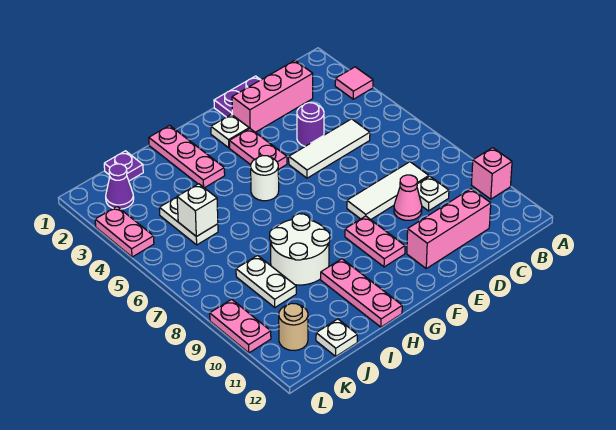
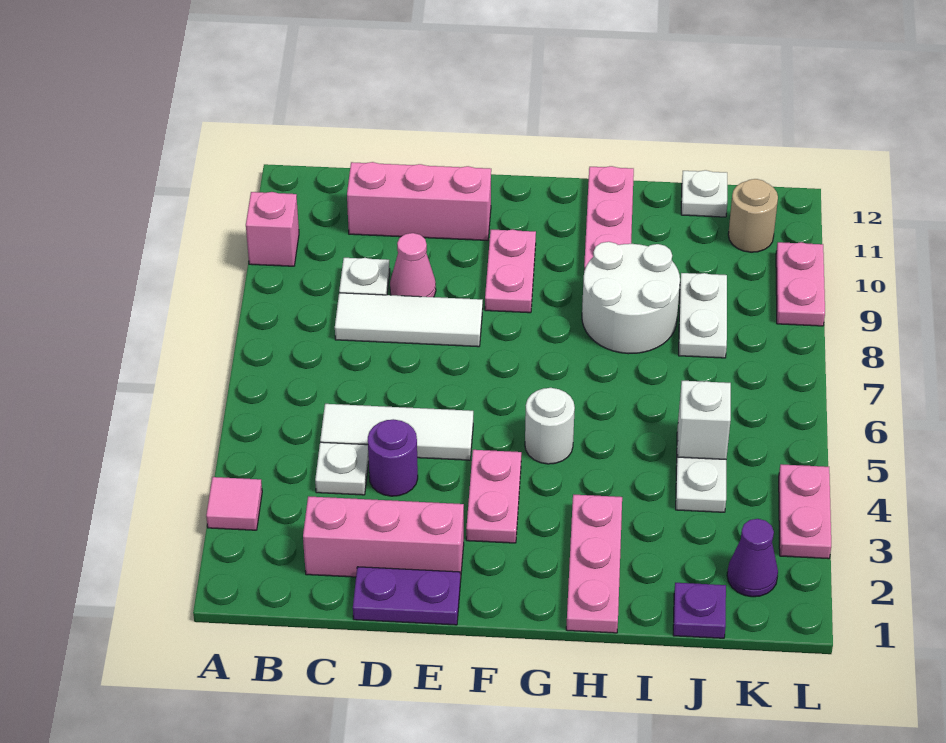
white 1x1 plate [211,114,249,148] -> white 1x1 plate moved to [315,442,369,495]

